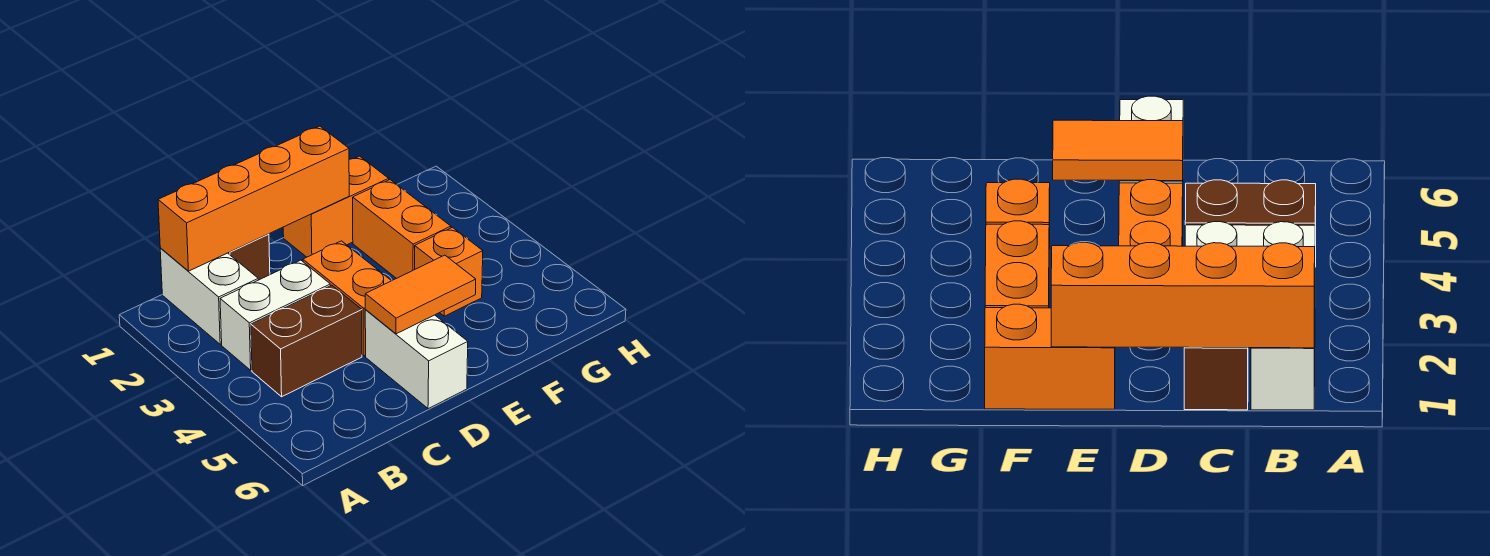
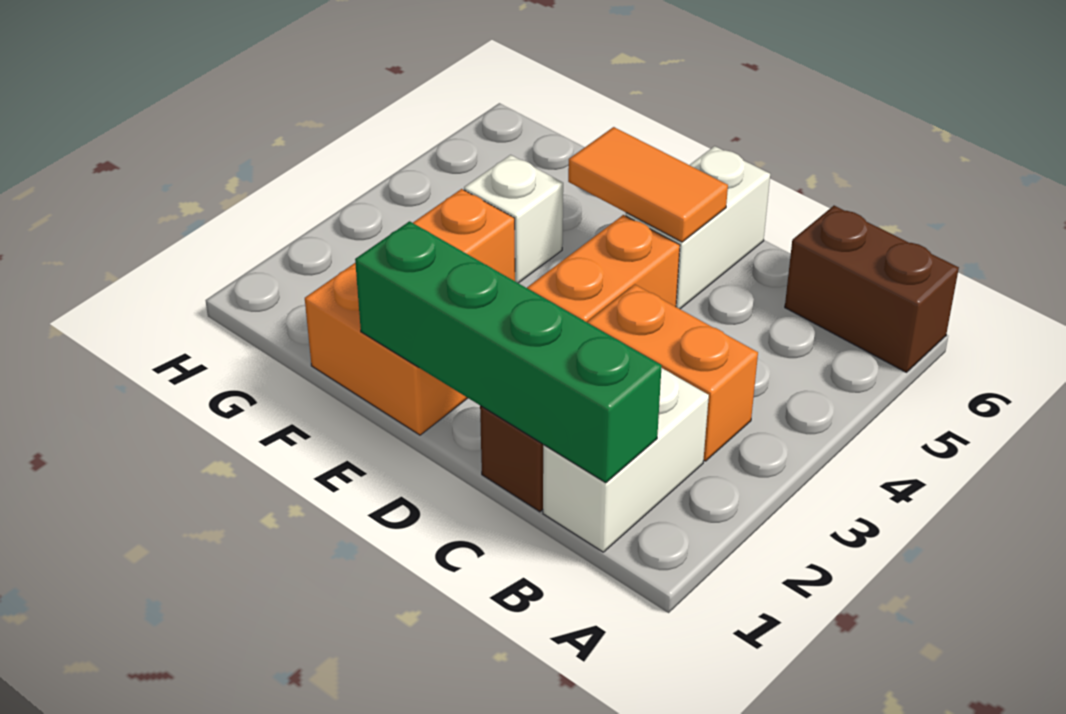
orange 1x4 brick [158,126,349,271] -> green 1x4 brick [355,221,662,483]
white 1x2 brick [220,260,330,370] -> orange 1x2 brick [587,284,758,461]
brown 1x2 brick [251,285,362,397] -> brown 1x2 brick moved to [785,206,959,372]
orange 1x1 brick [415,227,483,316] -> white 1x1 brick [464,155,563,283]

